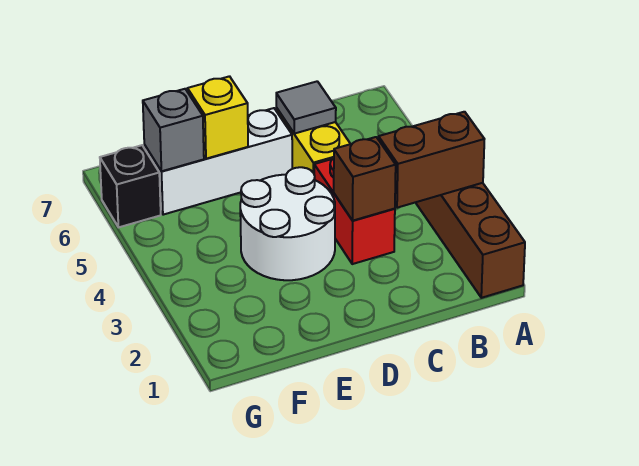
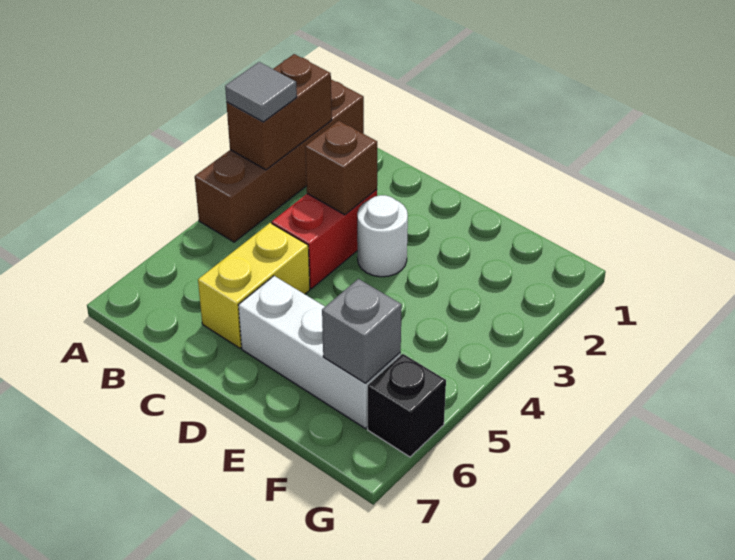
brown 1x2 brick [378,112,484,208] -> brown 1x2 brick turned to [226,54,332,170]
grey 1x1 tile [276,81,336,134] -> grey 1x1 tile moved to [225,62,297,122]
white 2x2 round brick [240,167,335,280] -> white 1x1 round brick [357,195,408,277]
yellow 1x1 brick [187,76,248,159] -> none

